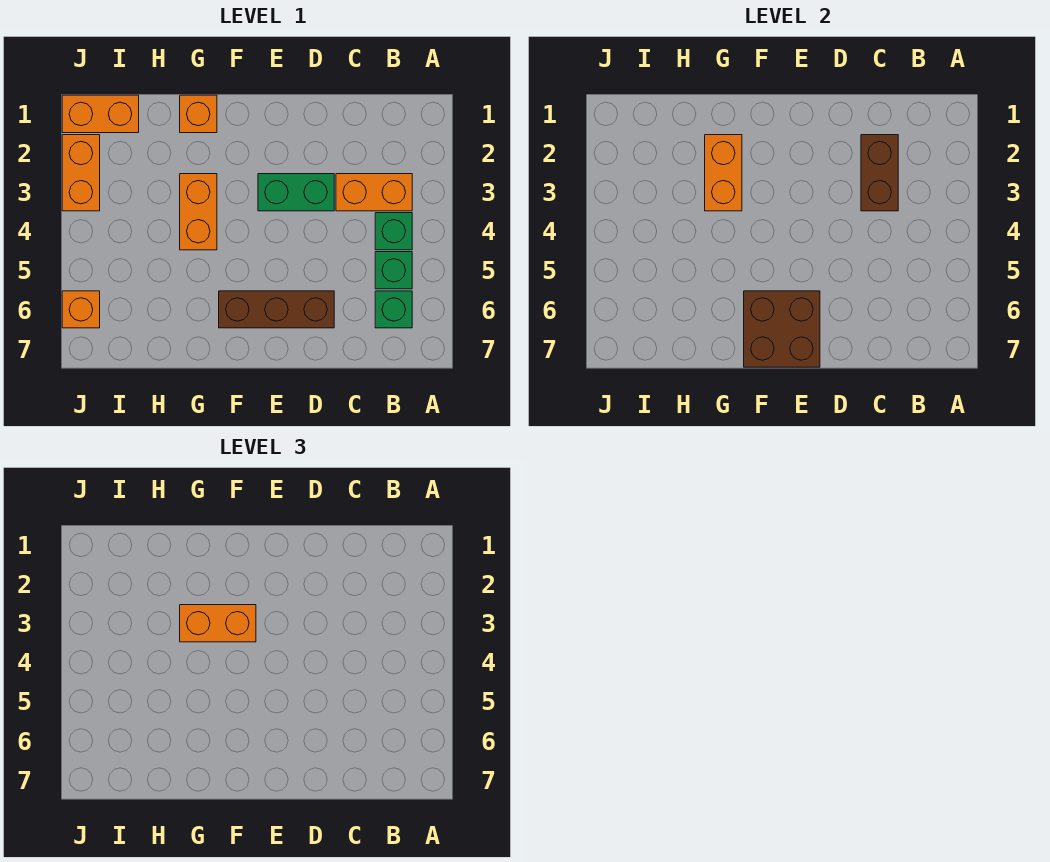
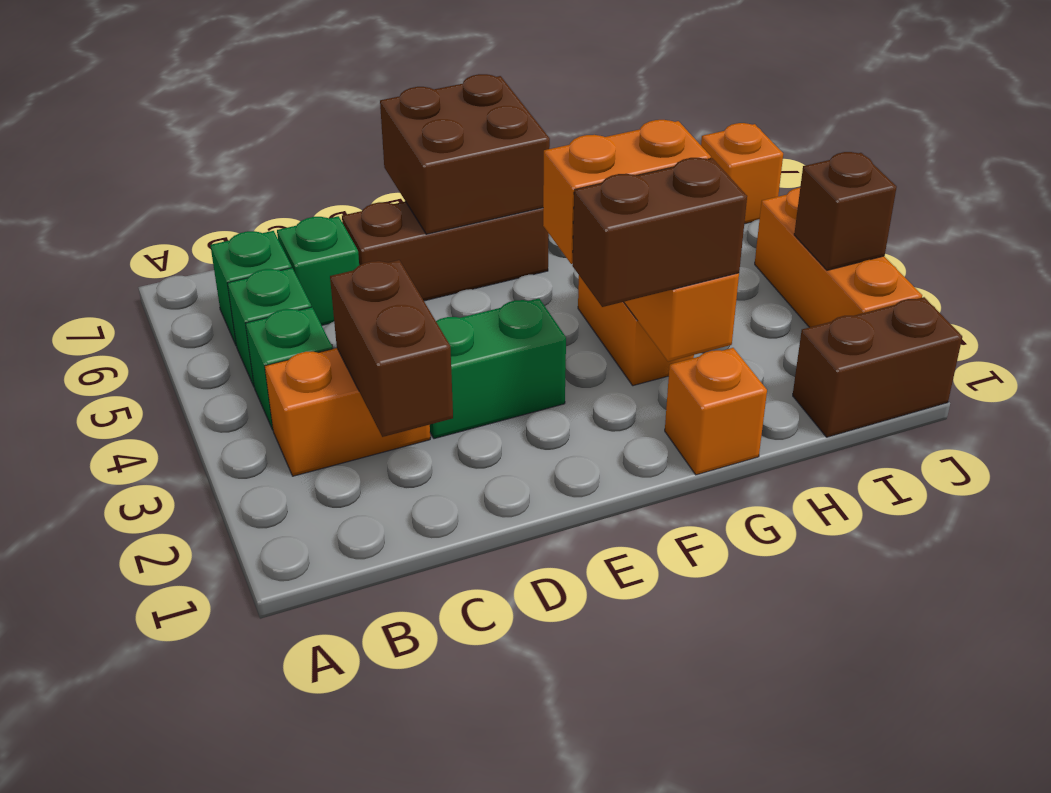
none -> green 1x1 brick [277,216,359,325]
none -> brown 1x2 brick [572,158,747,307]
orange 1x2 brick [62,95,139,133] -> brown 1x2 brick [793,297,962,437]
orange 1x2 brick [62,135,100,211] -> orange 1x3 brick [755,188,922,327]
none -> brown 1x1 brick [794,152,897,270]

